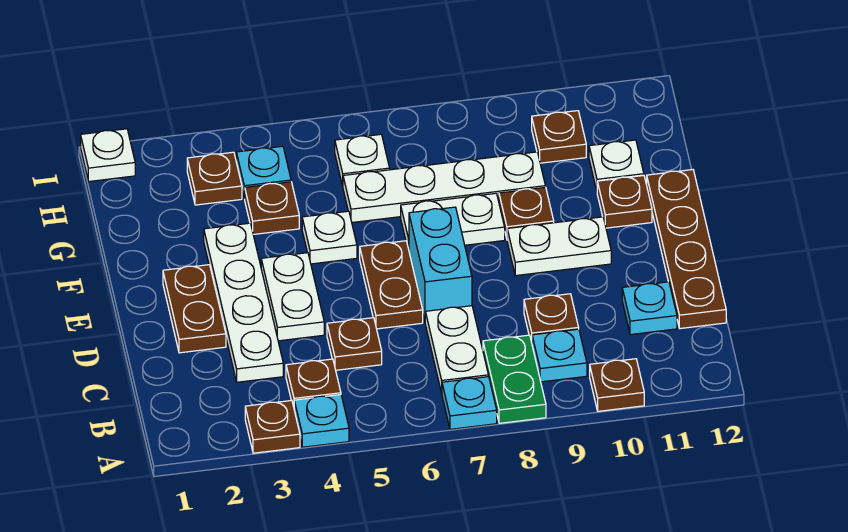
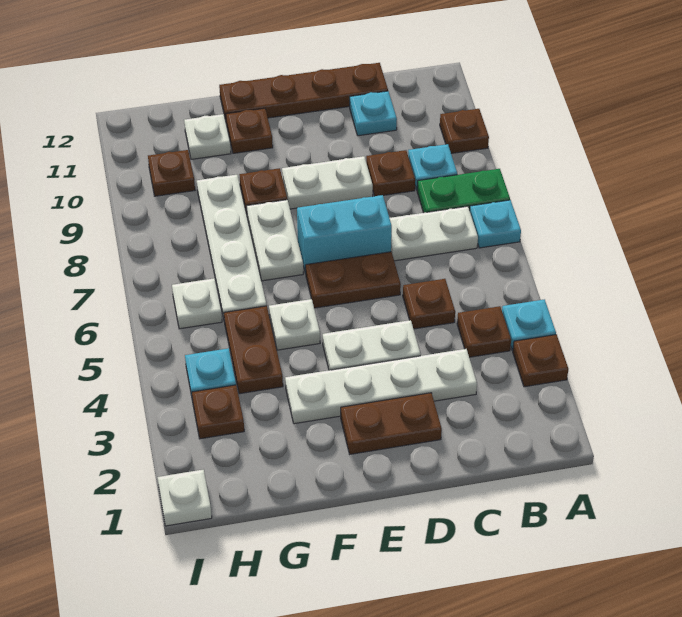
white 1x2 plate [507,217,611,276] -> white 1x2 plate turned to [282,156,373,209]
brown 1x1 plate [245,182,299,234] -> brown 1x2 plate [224,306,283,394]

